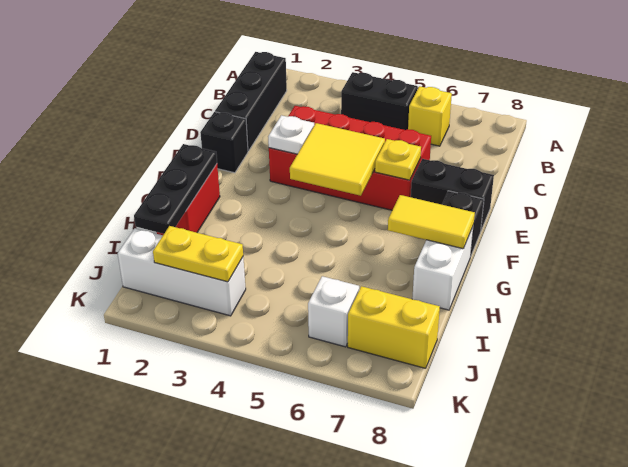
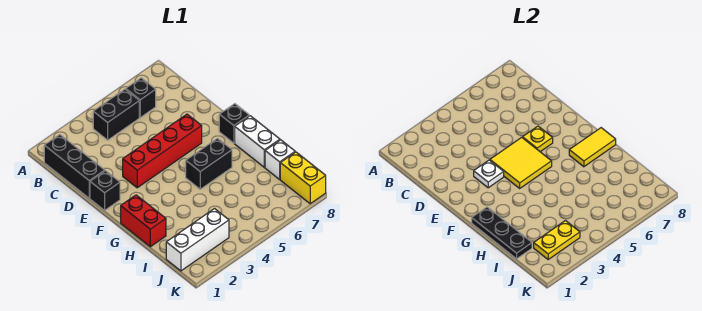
yellow 1x1 brick [408,86,452,146] -> black 1x1 brick [126,78,156,117]
red 2x4 brick [269,106,431,210] -> red 1x4 brick [123,114,202,188]
black 1x2 brick [411,159,494,230] -> black 1x2 brick moved to [186,138,232,189]
white 1x1 brick [308,276,359,347] -> white 1x1 brick moved to [265,140,295,179]
yellow 1x2 brick [348,286,440,368] -> yellow 1x2 brick turned to [280,152,326,204]

